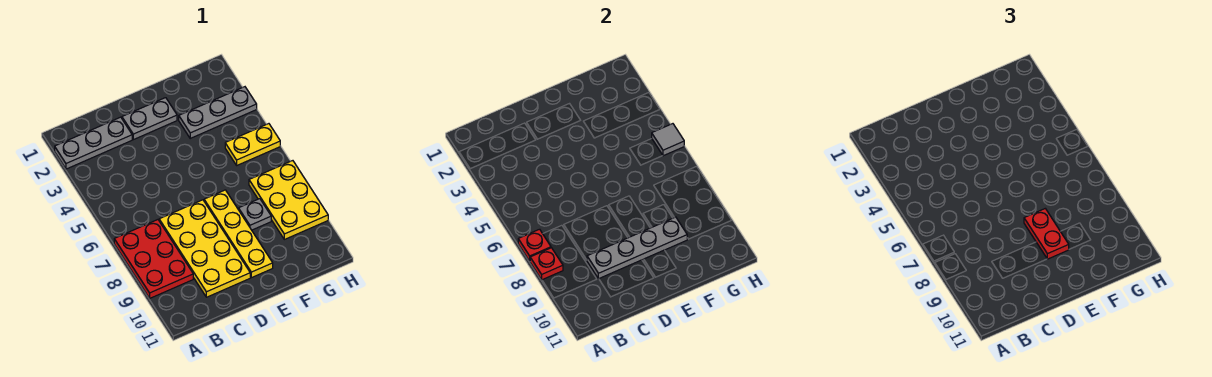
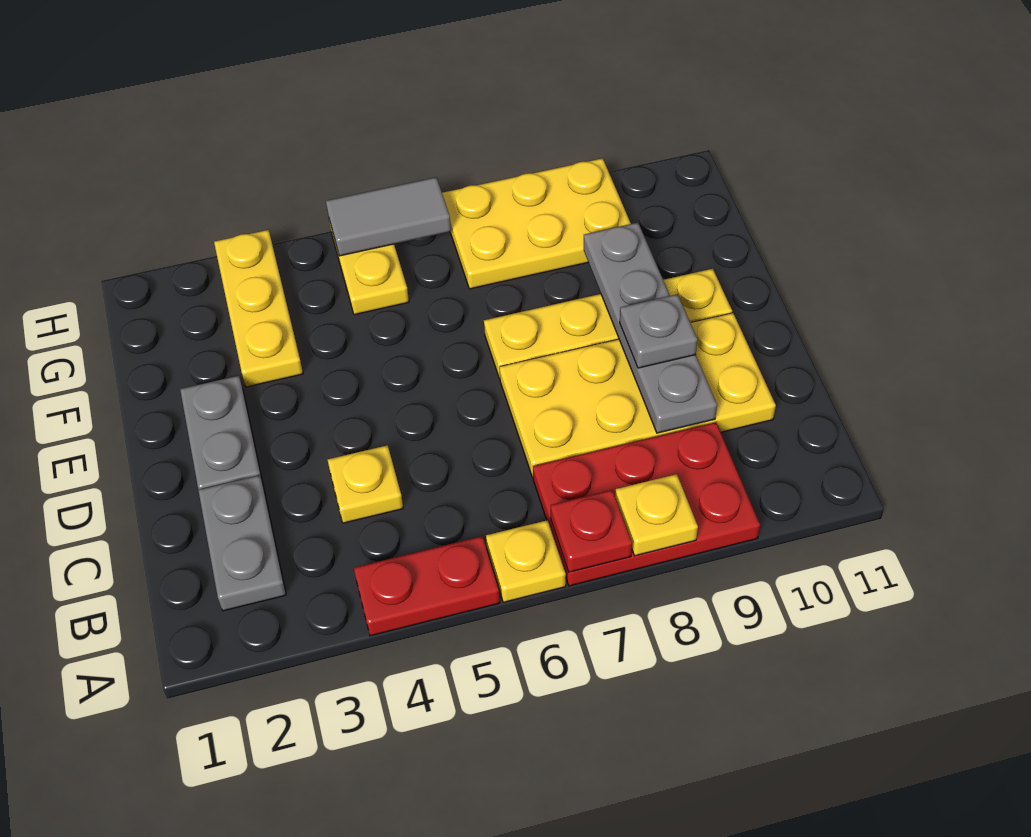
grey 1x3 plate [55,117,132,169] -> grey 1x2 plate [198,475,286,611]
none -> yellow 1x1 plate [486,520,566,602]
red 1x1 plate [530,248,563,280] -> yellow 1x1 plate [615,474,698,556]
none -> yellow 1x1 plate [328,445,403,523]
red 1x2 plate [1024,209,1069,259] -> red 1x2 plate moved to [354,536,500,636]
grey 1x3 plate [179,87,257,138] -> yellow 1x3 plate [214,230,303,387]
grey 1x1 plate [239,199,271,230] -> grey 1x1 plate moved to [620,294,697,368]
grey 1x1 tile [652,124,684,156] -> grey 1x2 tile [326,177,451,256]

